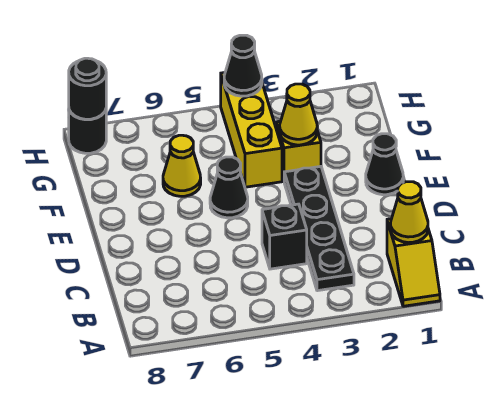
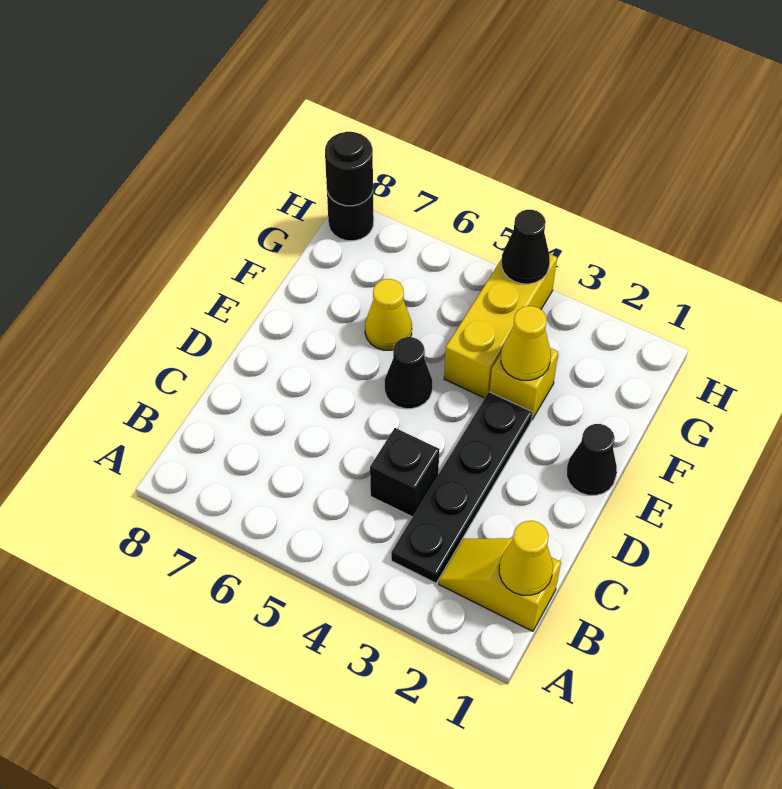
yellow 1x2 slope [387,219,440,306] -> yellow 1x2 slope turned to [439,538,561,631]

